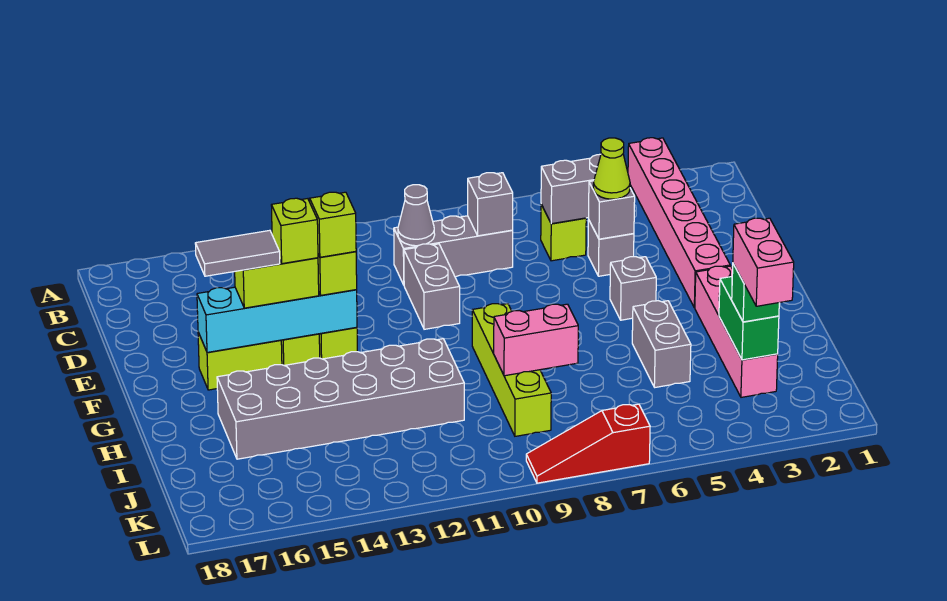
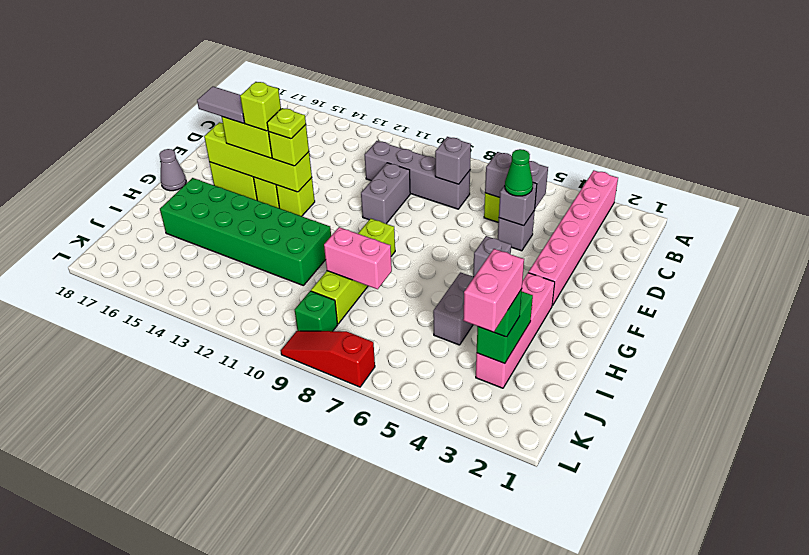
grey 1x3 brick [394,216,513,285] -> grey 1x4 brick [365,141,470,209]
grey 1x1 cone [398,185,435,246] -> grey 1x1 cone moved to [159,149,186,191]
lime 1x1 cone [593,138,630,199] -> green 1x1 cone [505,149,533,196]
cyan 1x4 brick [197,287,357,352] -> lime 1x4 brick [204,122,312,192]
lime 1x1 brick [310,192,356,257] -> lime 1x1 plate [267,108,306,139]
grey 2x6 brick [217,339,464,459] -> green 2x6 brick [160,178,331,285]
none -> green 1x1 brick [295,291,338,331]

